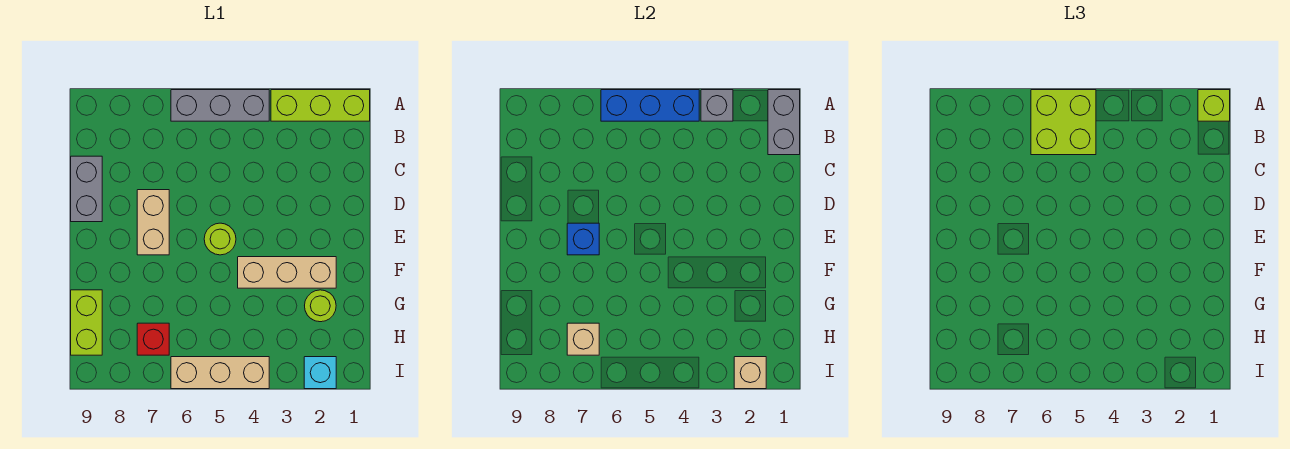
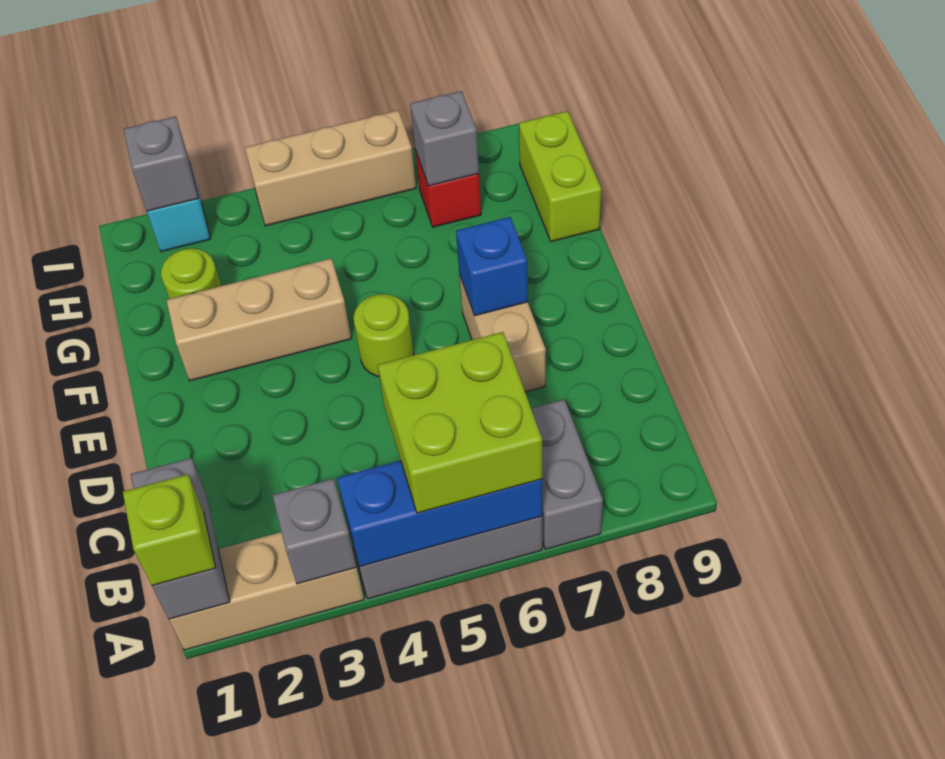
lime 1x3 brick [271,90,370,121] -> tan 1x3 brick [169,532,364,650]
grey 1x2 brick [71,156,102,222] -> grey 1x2 brick moved to [531,399,603,549]
tan 1x1 brick [567,323,599,355] -> grey 1x1 brick [410,91,479,186]
tan 1x1 brick [734,357,766,389] -> grey 1x1 brick [123,116,198,211]

